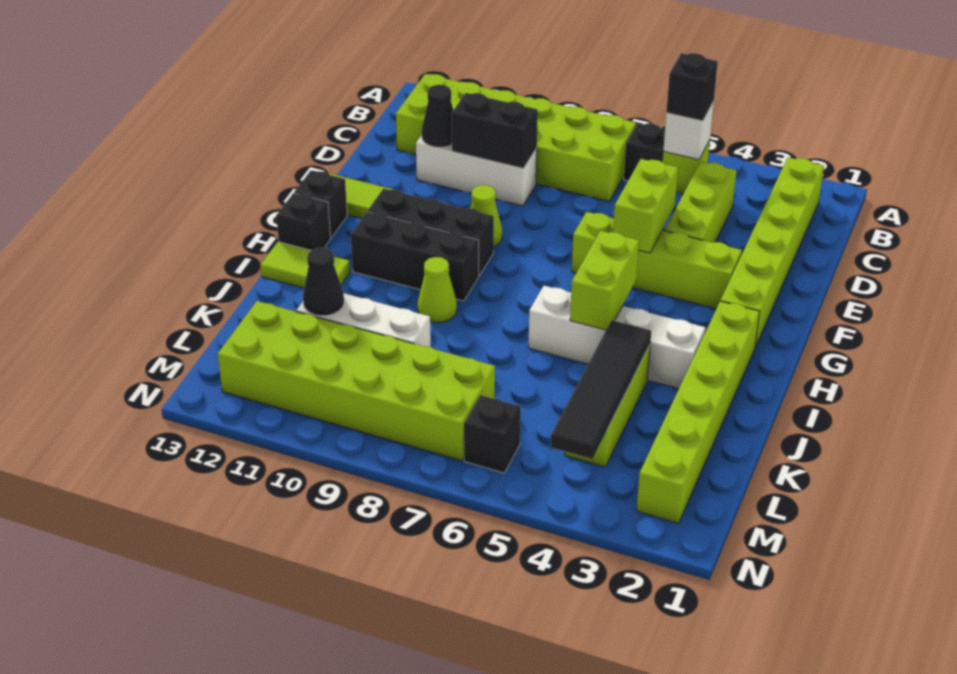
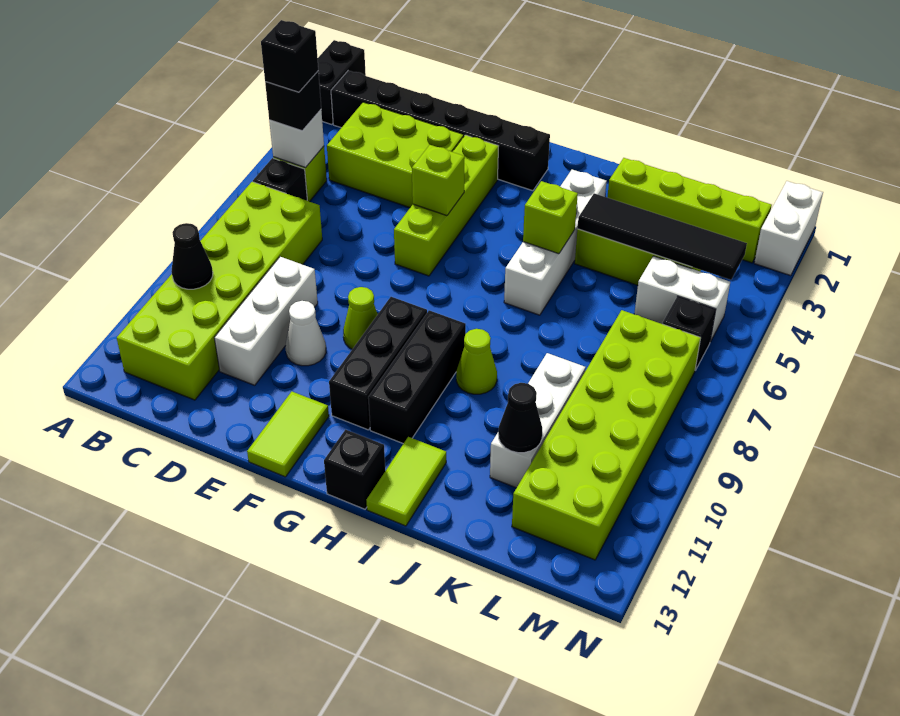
lime 1x6 brick [721,157,824,347] -> black 1x6 brick [331,71,550,191]
lime 1x3 brick [665,162,737,243] -> lime 2x3 brick [327,102,464,208]
black 1x2 brick [451,93,538,169] -> black 1x2 brick moved to [318,40,366,124]
black 1x1 cone [422,85,453,147] -> black 1x1 cone moved to [171,223,213,289]
lime 1x2 brick [613,159,678,253] -> lime 1x1 brick [412,145,465,216]
none -> white 1x1 cone [285,301,326,366]
black 1x1 brick [294,170,347,238] -> black 1x1 brick moved to [261,20,318,92]
lime 1x6 brick [636,301,760,523] -> lime 1x4 brick [607,158,772,263]
lime 1x2 brick [570,231,639,330] -> lime 1x1 brick [523,181,578,254]
none -> white 1x2 brick [634,256,730,342]
none -> white 1x2 brick [754,181,823,276]

